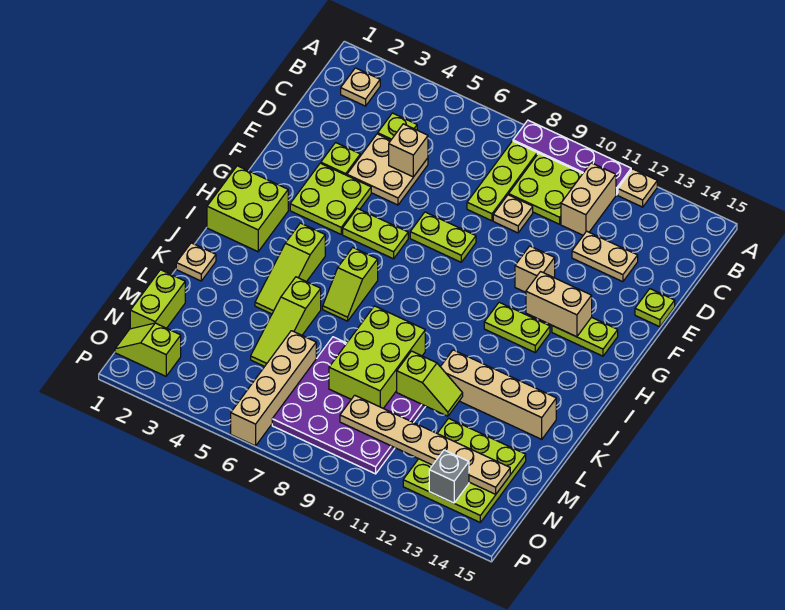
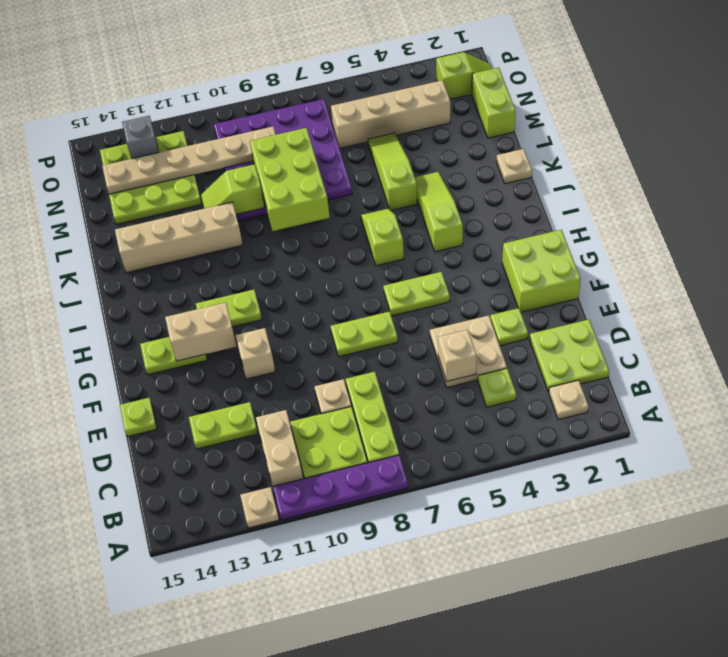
tan 1x2 plate [572,231,638,282] -> lime 1x2 plate [189,402,258,449]
lime 2x2 plate [290,163,371,234] -> lime 2x2 plate moved to [530,319,609,392]
lime 2x2 brick [207,166,288,252] -> lime 2x2 brick moved to [502,230,581,312]
tan 1x4 brick [231,331,316,446] -> tan 1x4 brick turned to [331,80,450,148]

